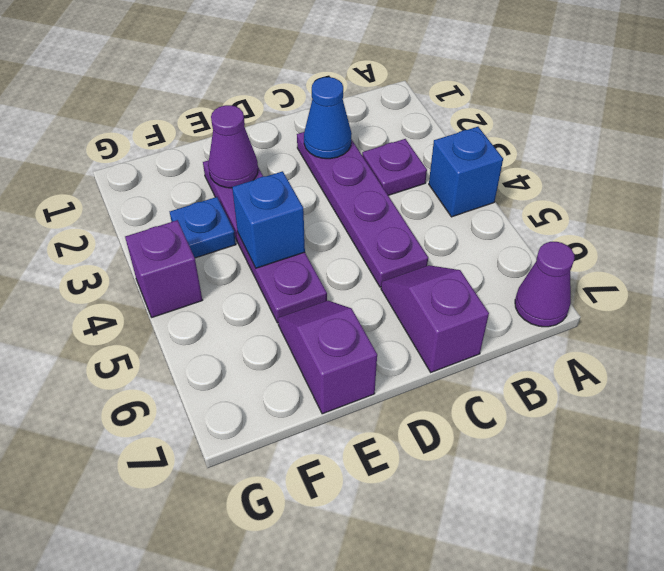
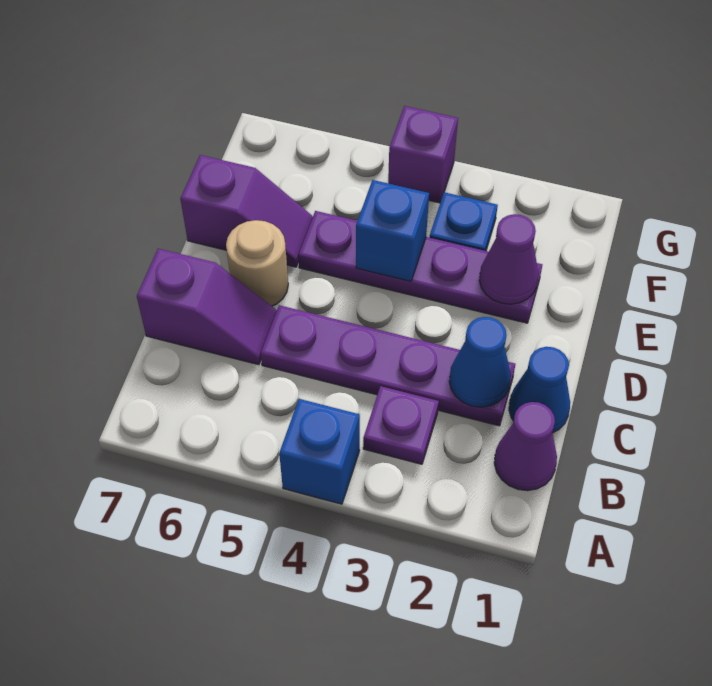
purple 1x1 cone [515,242,574,327] -> purple 1x1 cone moved to [494,402,557,491]
none -> blue 1x1 cone [509,347,570,433]
none -> tan 1x1 round brick [226,220,288,306]

